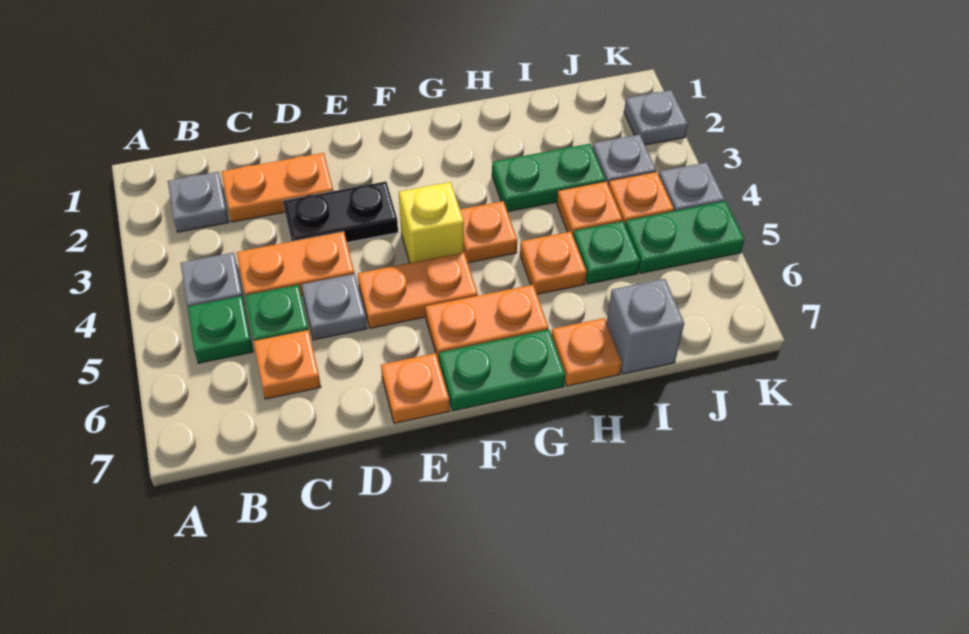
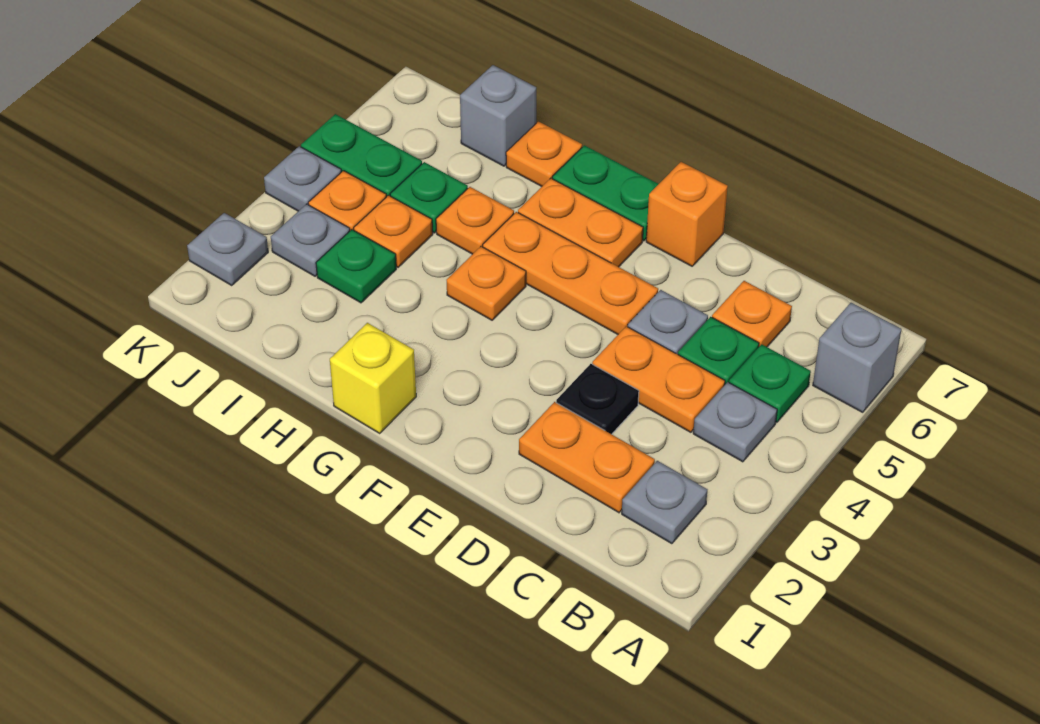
none -> grey 1x1 brick [813,303,902,412]
black 1x2 plate [283,182,398,243] -> black 1x1 plate [556,364,639,434]
orange 1x2 plate [358,252,478,328] -> orange 1x3 plate [483,212,658,334]
orange 1x1 plate [381,353,450,423] -> orange 1x1 brick [646,162,728,266]
yellow 1x1 brick [399,182,464,263] -> yellow 1x1 brick moved to [330,323,416,433]
green 1x2 plate [492,144,606,212] -> green 1x1 plate [316,230,396,303]

